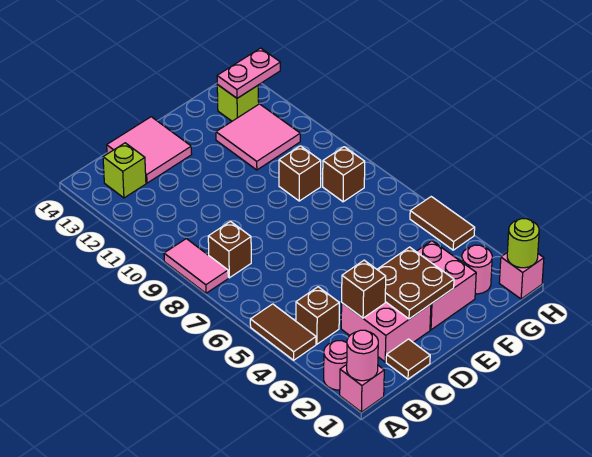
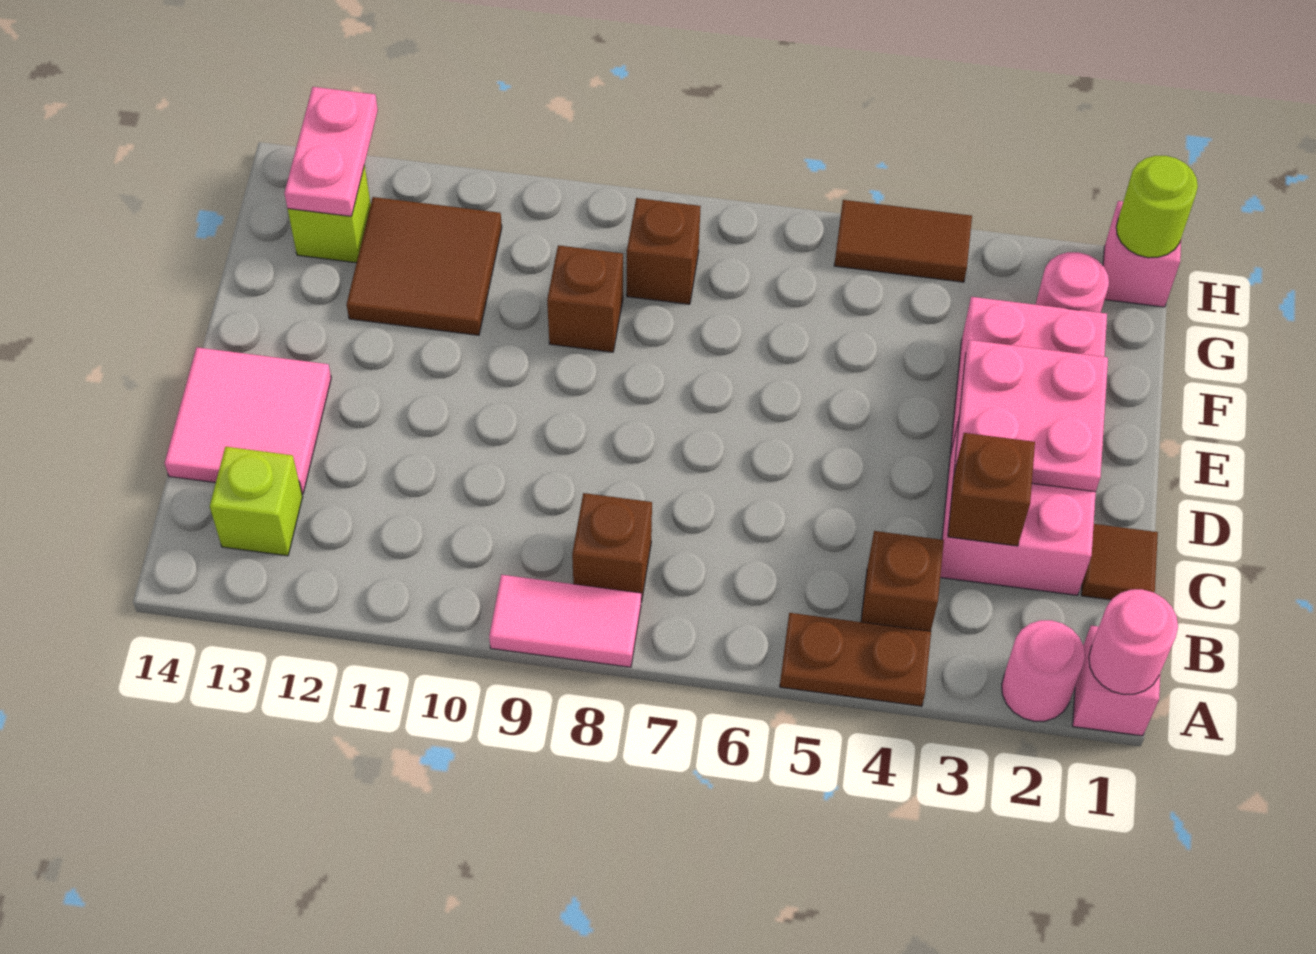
brown 1x2 tile [250,304,316,360] -> brown 1x2 plate [780,613,931,706]
brown 2x2 plate [377,247,454,319] -> pink 2x2 plate [954,340,1108,492]
pink 2x2 tile [216,104,300,170] -> brown 2x2 tile [347,197,502,335]

